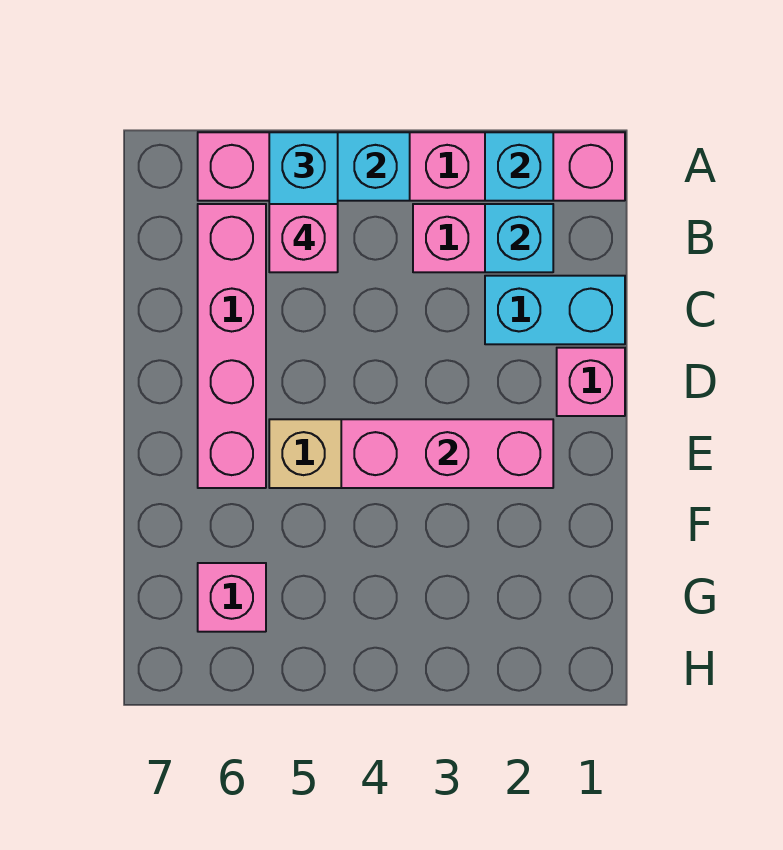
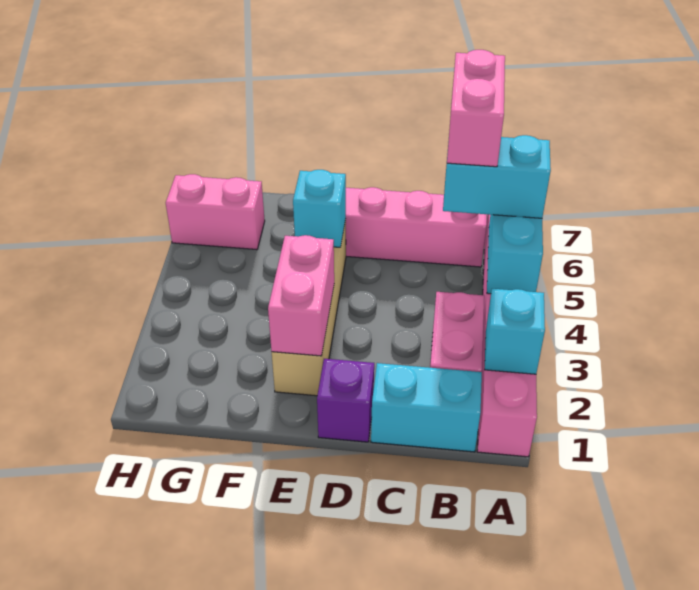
cyan 1x1 brick [485,204,553,272] -> cyan 1x1 brick moved to [293,170,346,247]
pink 1x1 brick [269,204,338,272] -> pink 1x2 brick [447,50,505,167]
cyan 1x2 brick [485,276,625,344] -> cyan 1x2 brick turned to [371,363,482,452]
pink 1x1 brick [557,348,625,416] -> purple 1x1 brick [317,359,374,442]
pink 1x3 brick [341,419,553,488] -> pink 1x2 brick [268,235,334,356]
pink 1x1 brick [198,563,266,632] -> pink 1x2 brick [166,174,265,250]

